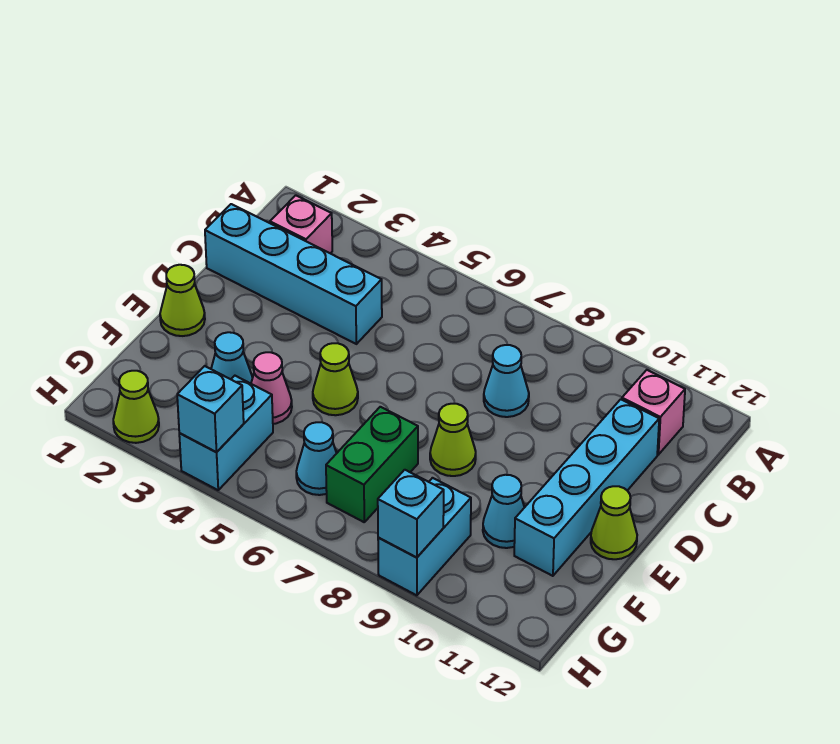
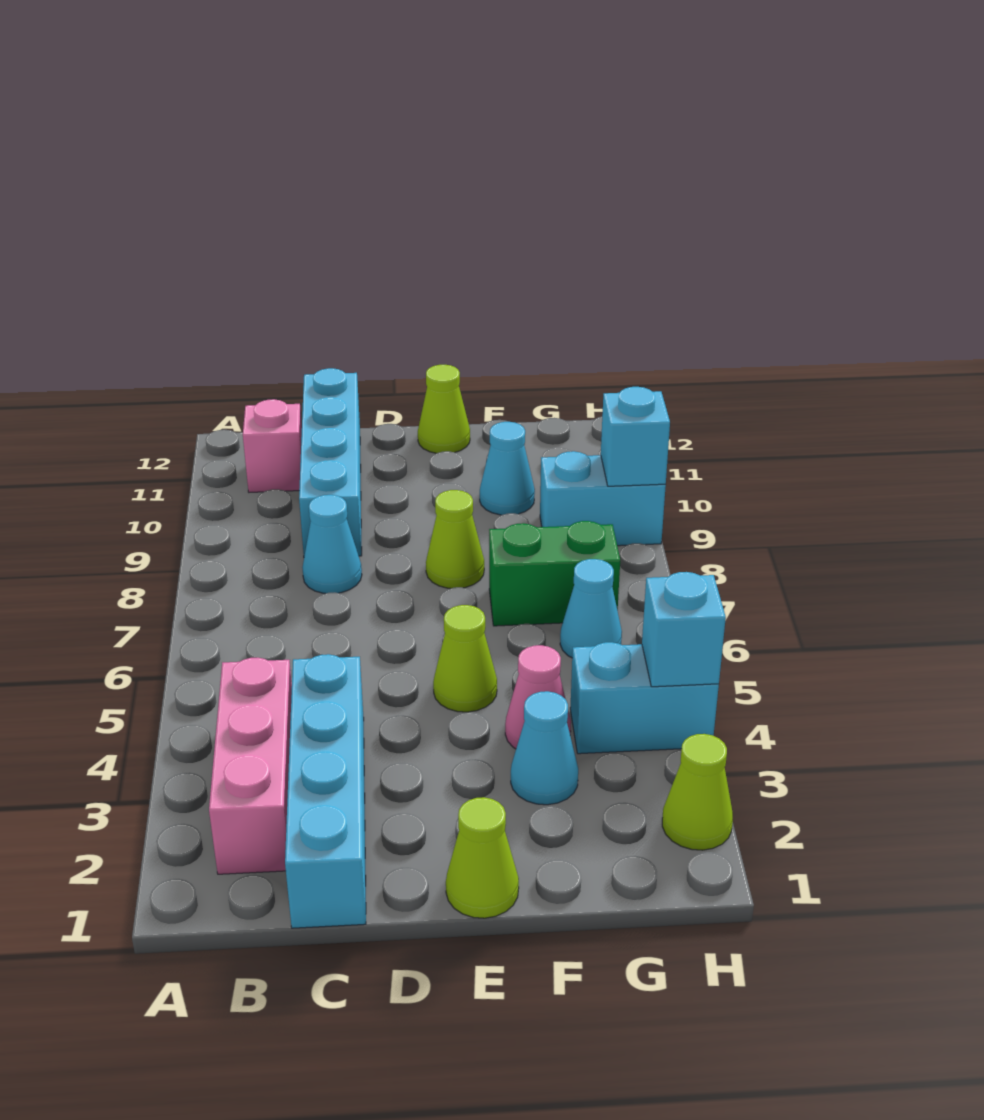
pink 1x1 brick [270,195,332,253] -> pink 1x3 brick [209,658,292,874]
cyan 1x4 brick [514,399,659,576] -> cyan 1x4 brick turned to [299,368,362,556]

